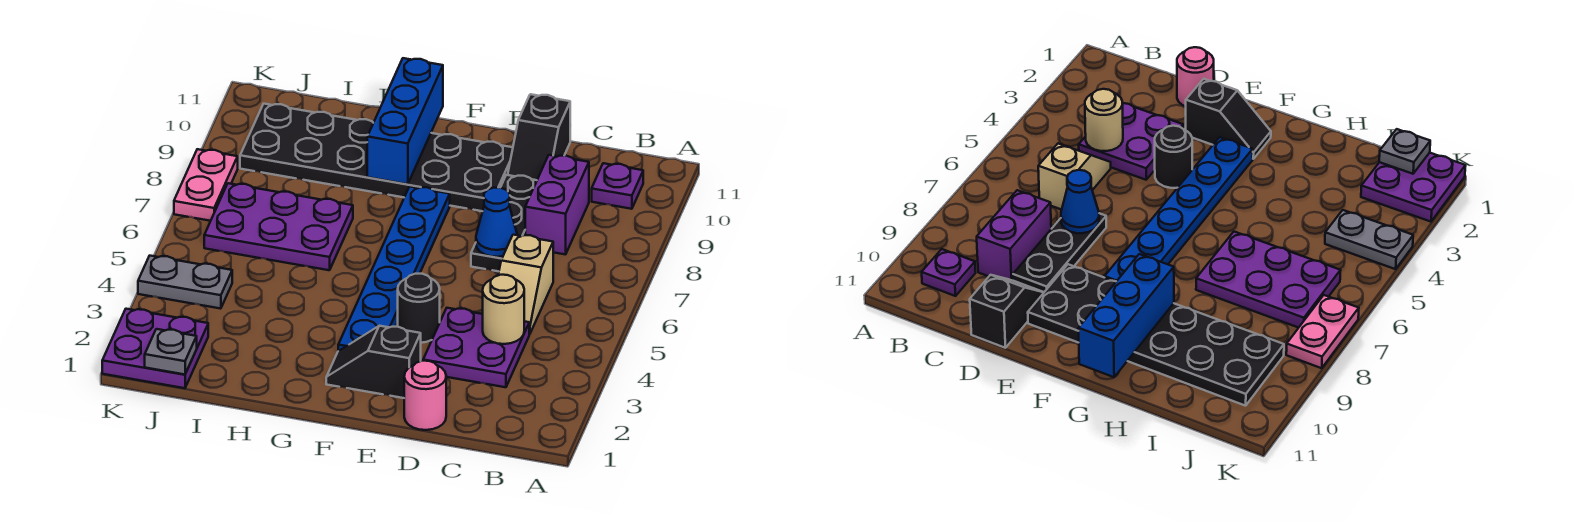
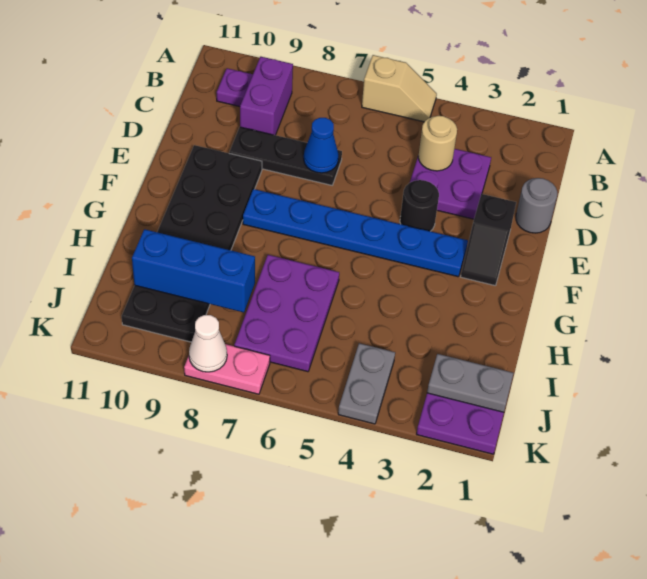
tan 1x2 slope [498,235,553,334] -> tan 1x2 slope moved to [362,55,437,122]
purple 1x2 brick [525,155,589,255] -> purple 1x2 brick turned to [240,57,293,135]
pink 1x1 round brick [404,361,446,430] -> grey 1x1 round brick [516,178,557,233]
black 1x2 slope [508,94,570,180] -> none
blue 1x3 brick [367,58,443,184] -> blue 1x3 brick moved to [132,229,255,312]
grey 1x1 plate [145,329,197,374] -> grey 1x2 plate [427,354,514,412]
none -> white 1x1 cone [189,315,227,372]

